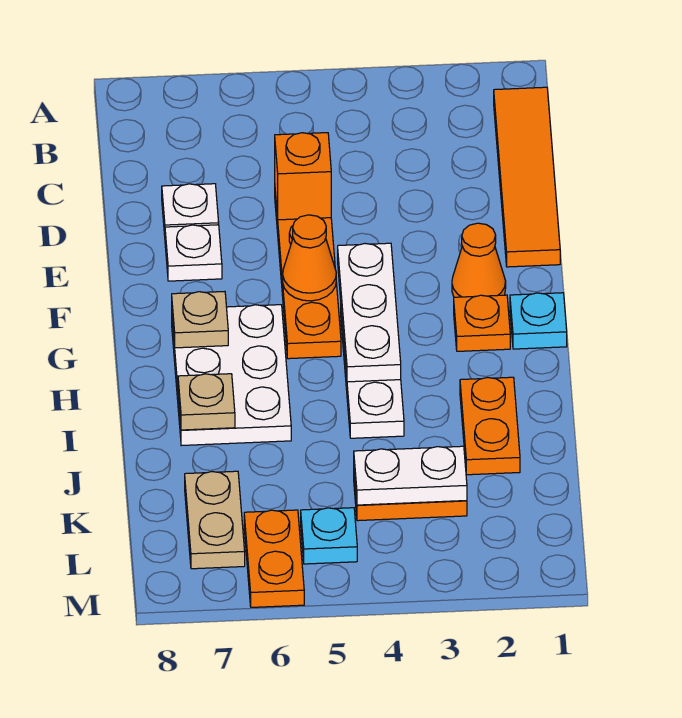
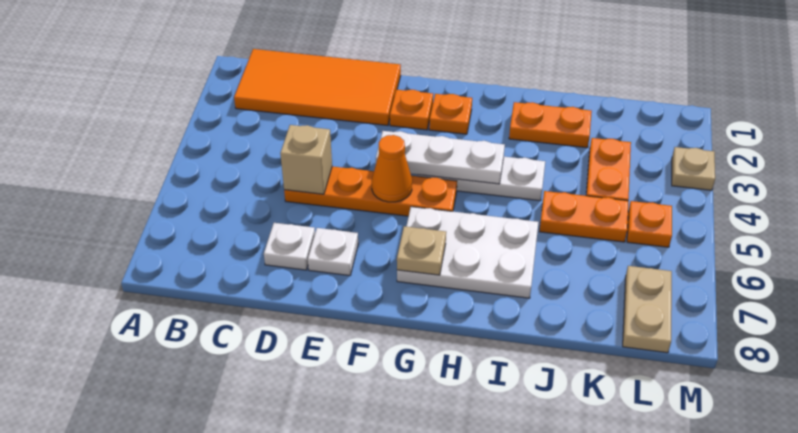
orange 1x4 tile [494,87,560,267] -> orange 2x4 tile [234,49,401,125]
orange 1x1 brick [275,133,331,220] -> tan 1x1 brick [280,125,332,194]
orange 1x1 cone [452,223,506,297] -> orange 1x1 plate [390,90,433,130]
cyan 1x1 plate [510,293,567,349] -> none
tan 1x1 plate [178,374,235,430] -> tan 1x1 plate moved to [672,147,715,190]
white 1x2 plate [354,446,467,505] -> none
tan 1x2 plate [185,471,245,569] -> tan 1x2 plate turned to [623,266,672,353]
cyan 1x1 plate [301,508,357,564] -> orange 1x1 plate [627,201,672,247]
orange 1x2 plate [244,510,304,607] -> orange 1x2 plate moved to [539,191,628,242]

